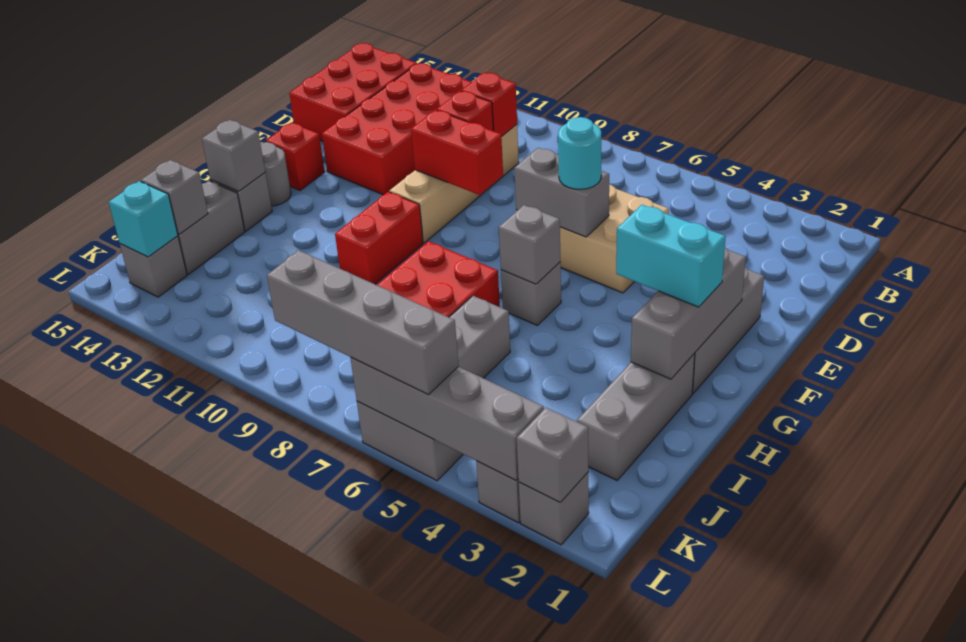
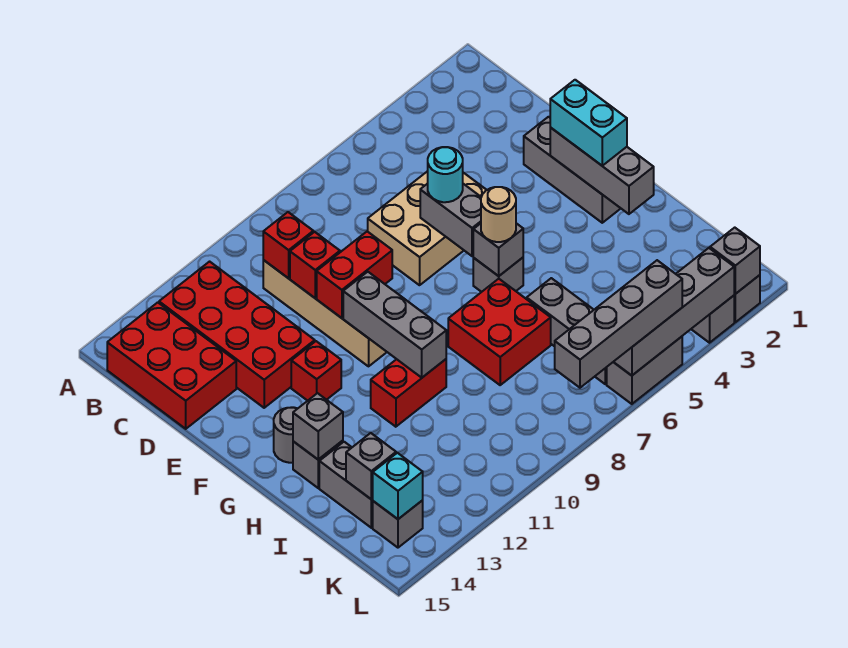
grey 1x2 brick [514,148,609,237] -> grey 1x2 brick turned to [420,184,481,256]
red 1x1 brick [266,123,325,190] -> red 1x1 brick moved to [291,341,341,401]
cyan 1x2 brick [616,205,726,307] -> cyan 1x2 brick turned to [550,80,627,166]
none -> tan 1x1 round brick [481,187,516,242]
red 1x2 brick [335,192,423,285] -> red 1x2 brick turned to [371,359,446,427]
grey 1x3 brick [577,354,695,480] -> grey 1x3 brick moved to [343,272,446,378]

